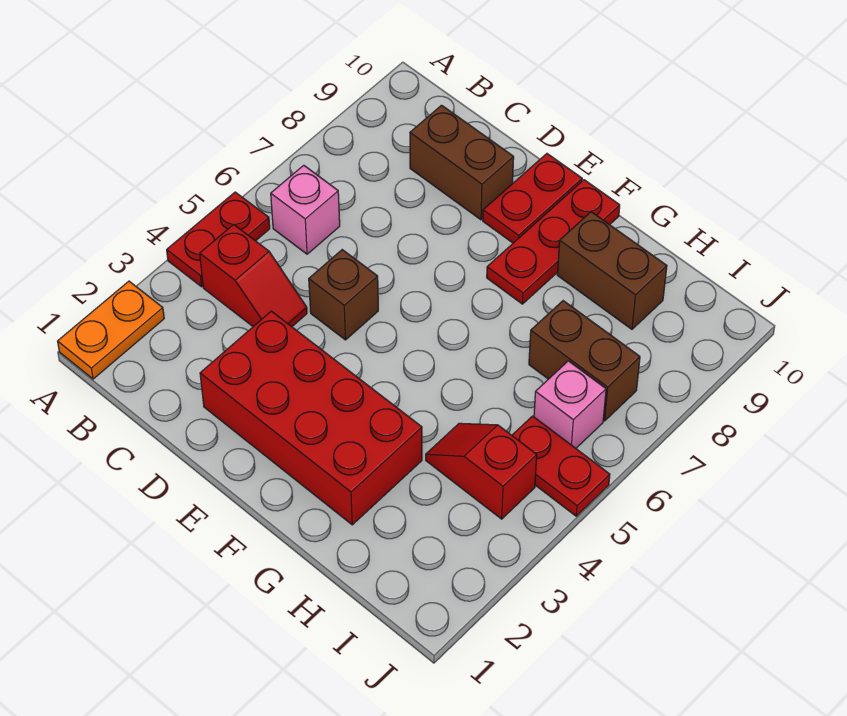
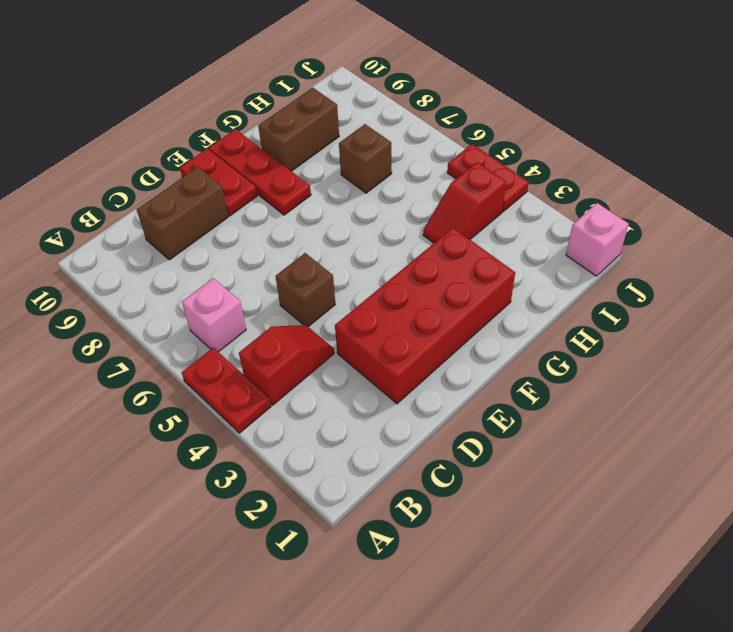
orange 1x2 plate [58,281,164,379] -> none
brown 1x2 brick [529,301,640,421] -> brown 1x1 brick [339,124,392,193]
red 1x2 plate [512,416,610,516] -> red 1x2 plate turned to [447,144,529,211]
pink 1x1 brick [534,361,606,448] -> pink 1x1 brick moved to [566,203,629,276]

